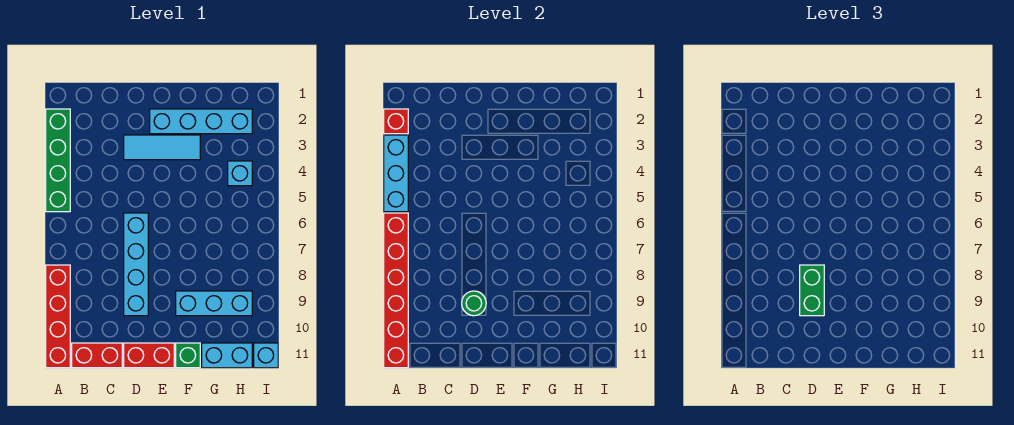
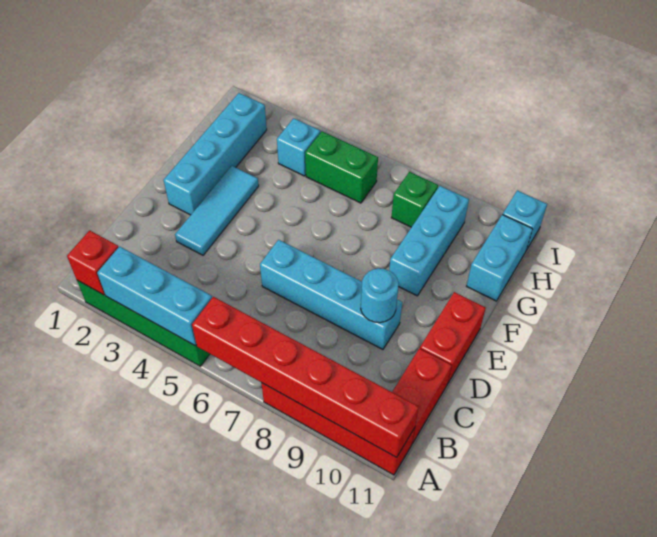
green 1x2 brick [800,265,824,316] -> green 1x2 brick moved to [305,131,378,203]
green 1x1 round brick [462,291,486,316] -> cyan 1x1 round brick [361,268,399,323]
green 1x1 brick [176,343,200,368] -> green 1x1 brick moved to [391,172,438,227]

